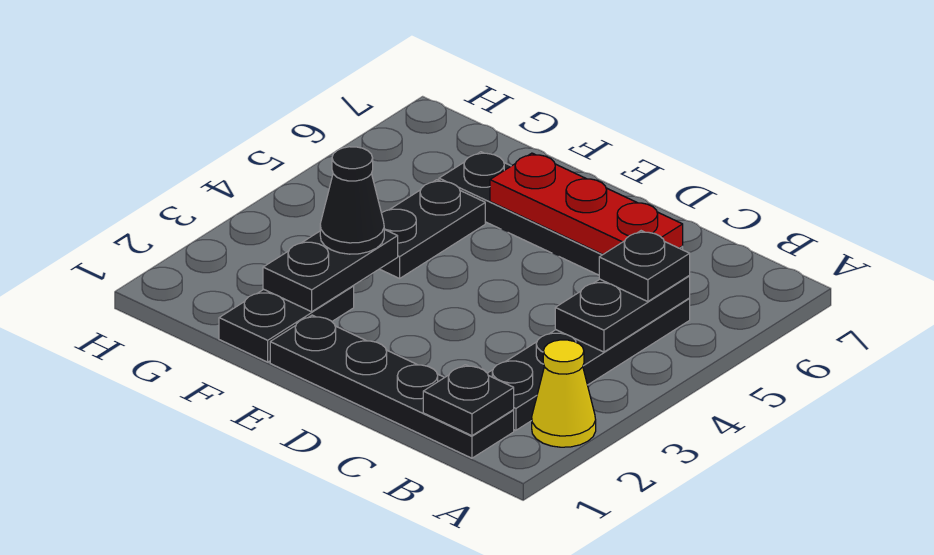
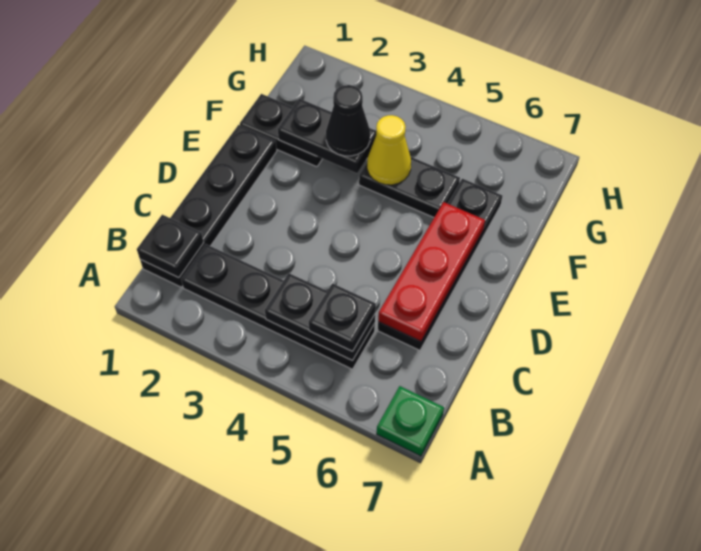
yellow 1x1 cone [532,340,596,447] -> yellow 1x1 cone moved to [367,115,411,185]
none -> green 1x1 plate [377,386,444,456]

